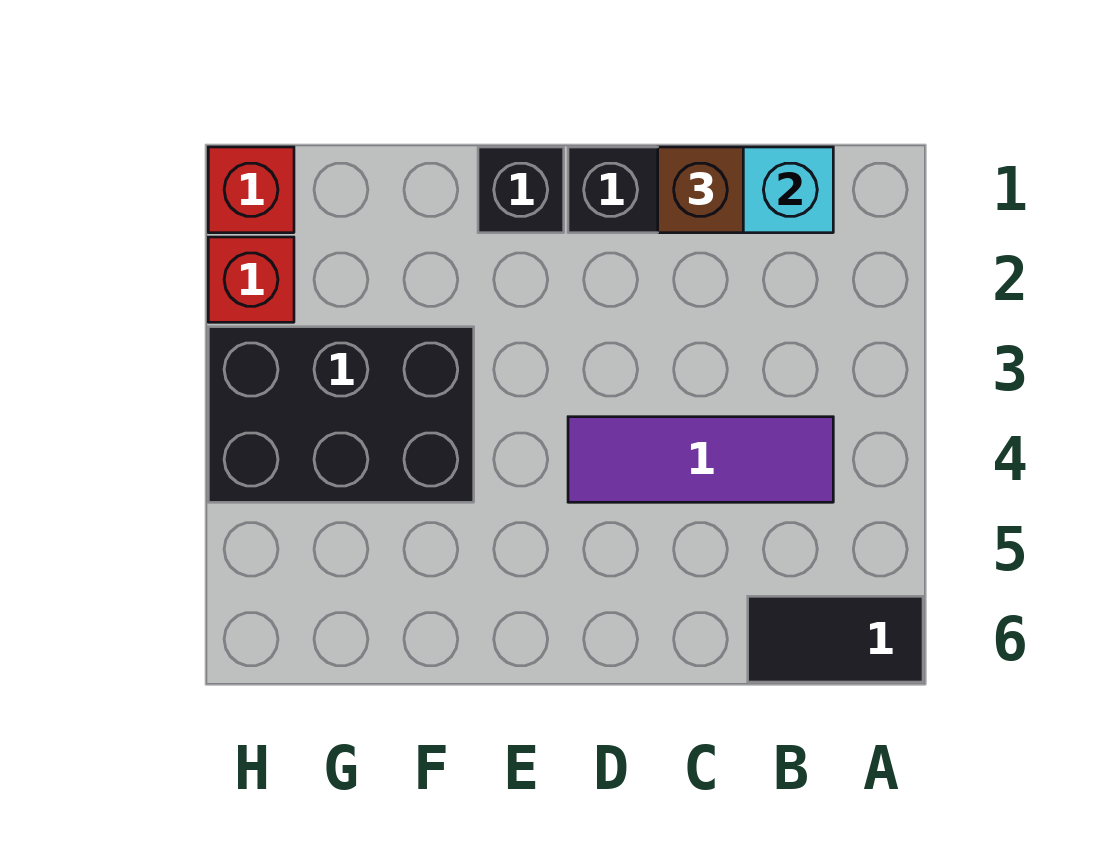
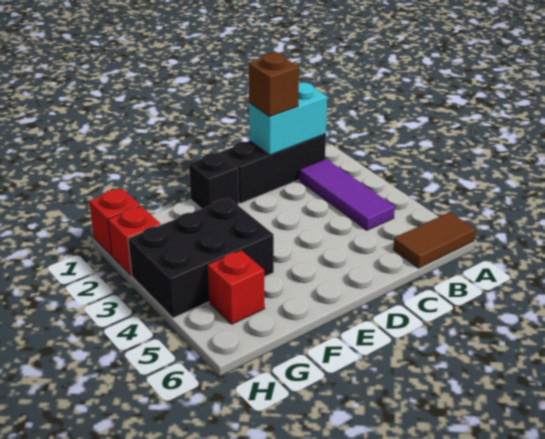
black 1x2 tile [748,596,923,682] -> brown 1x2 tile [393,212,475,268]
purple 1x3 tile [568,417,833,502] -> purple 1x3 tile turned to [299,159,395,230]
none -> red 1x1 brick [208,250,265,324]

